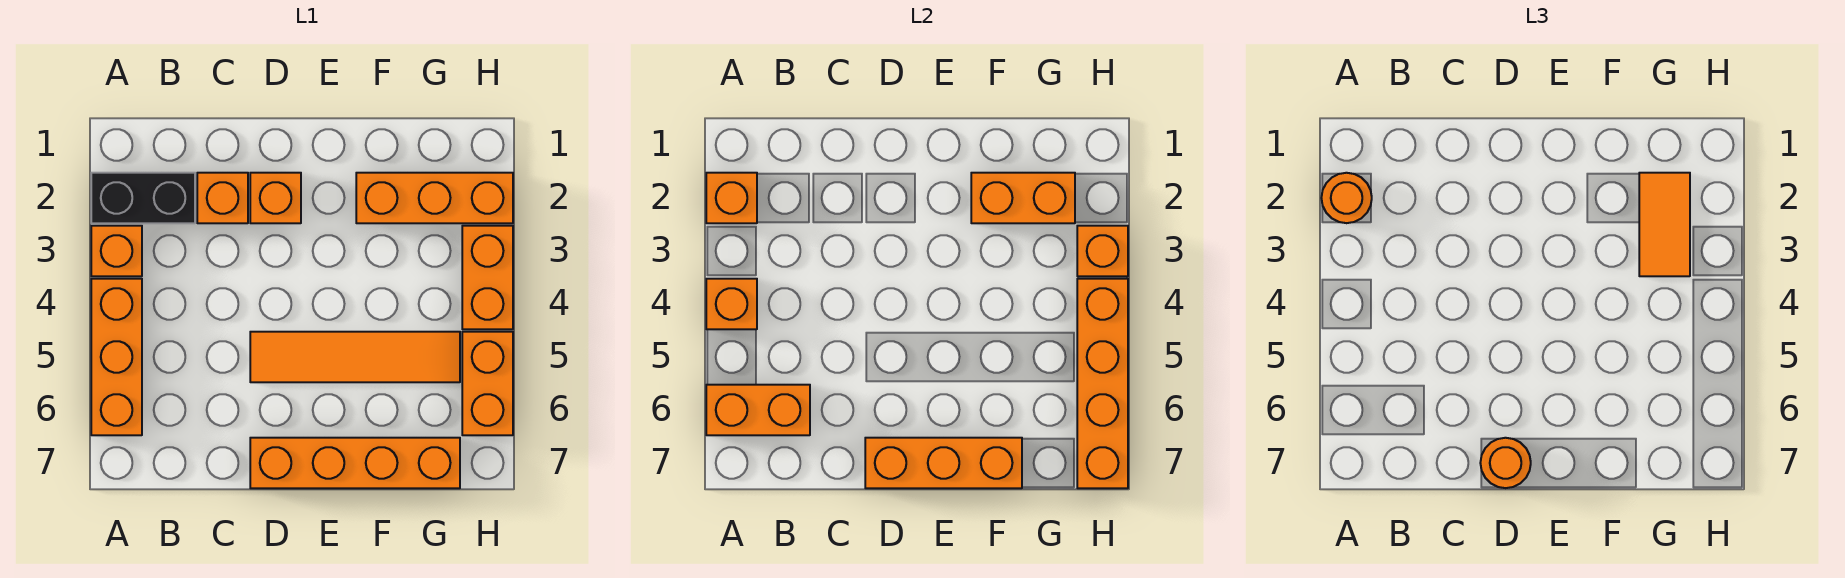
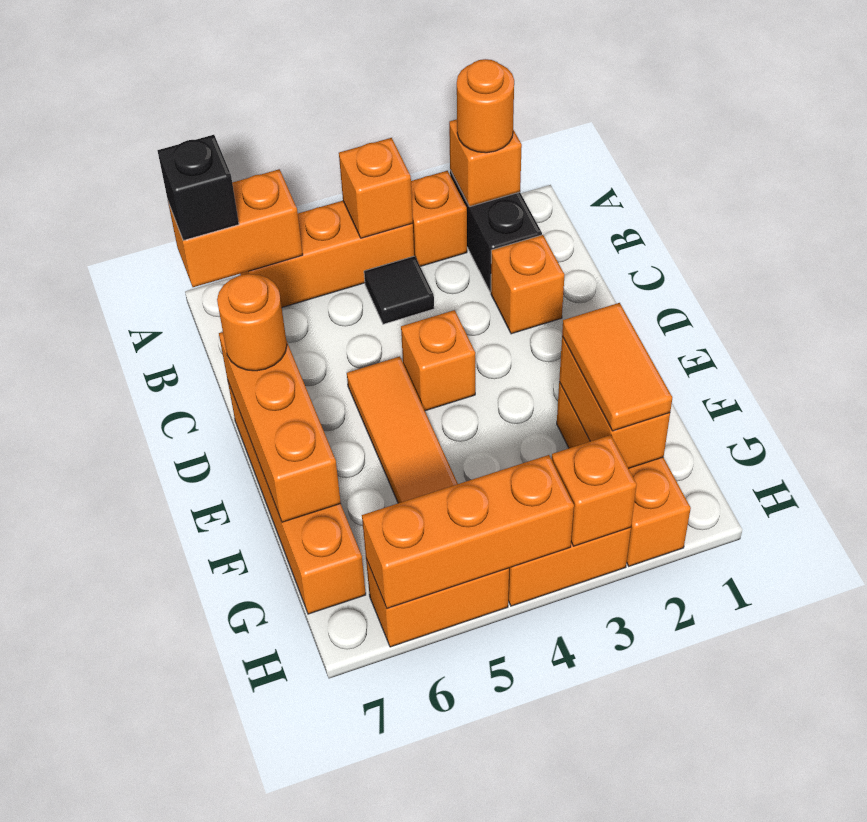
orange 1x2 brick [706,385,810,435] -> orange 1x2 brick turned to [168,169,303,287]
none -> black 1x1 brick [157,135,239,241]
none -> black 1x1 tile [364,256,434,324]
orange 1x1 brick [250,173,301,223] -> orange 1x1 brick moved to [401,310,475,411]
orange 1x2 tile [1639,173,1690,276] -> orange 1x2 tile turned to [562,303,672,431]
orange 1x4 brick [1077,279,1128,488] -> orange 1x3 brick [362,455,574,608]

